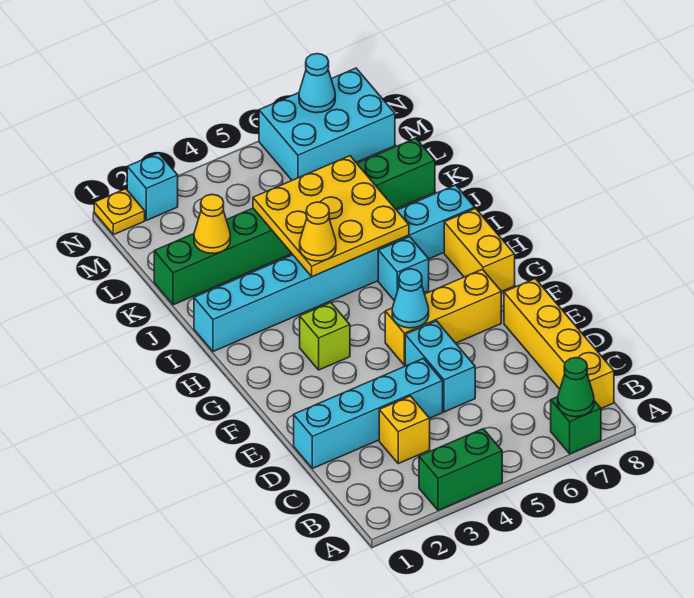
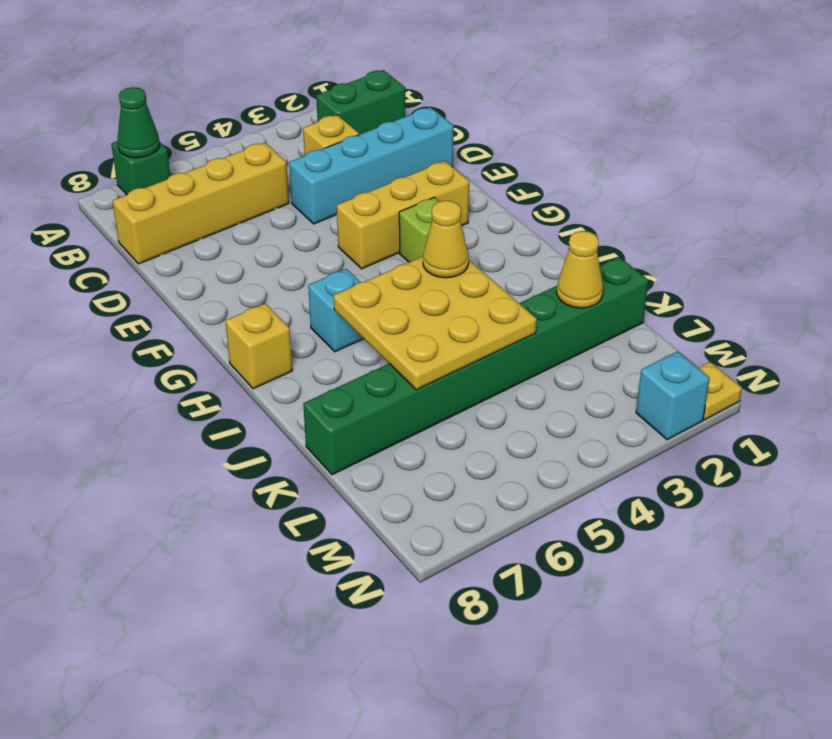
green 1x2 brick [419,429,502,510] -> green 1x2 brick moved to [316,70,405,135]
yellow 1x4 brick [504,279,614,408] -> yellow 1x4 brick turned to [113,142,289,264]
cyan 1x2 brick [405,321,475,412] -> none
yellow 1x3 brick [385,269,501,365] -> yellow 1x3 brick moved to [337,161,469,269]
cyan 1x1 cone [392,269,429,328] -> none
yellow 1x2 brick [444,208,515,292] -> yellow 1x1 brick [225,303,292,389]
cyan 1x8 brick [194,185,475,352] -> none
cyan 2x3 brick [259,68,395,180] -> none
cyan 1x1 cone [299,54,335,113] -> none

